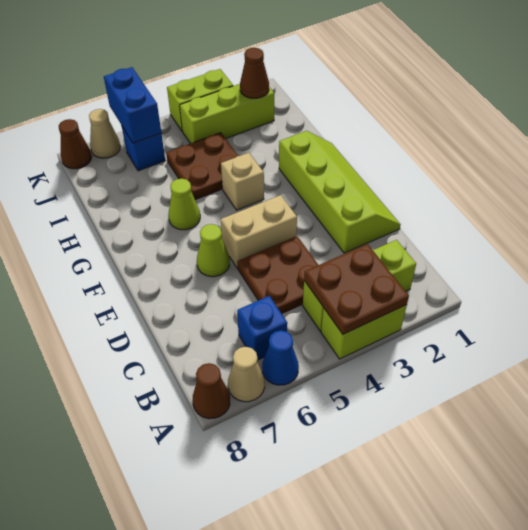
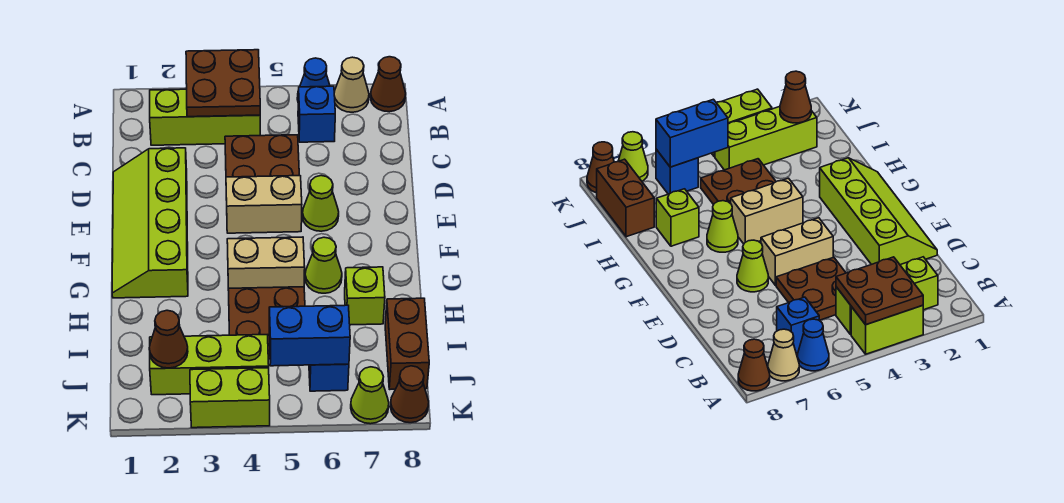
tan 1x1 brick [221,153,264,210] -> tan 1x2 brick [227,237,305,288]
none -> lime 1x1 brick [345,267,385,325]
none -> brown 1x2 brick [385,298,429,389]
blue 1x2 brick [104,67,161,143] -> blue 1x2 brick turned to [269,305,350,366]
tan 1x1 cone [89,109,120,158] -> lime 1x1 cone [351,367,389,424]

